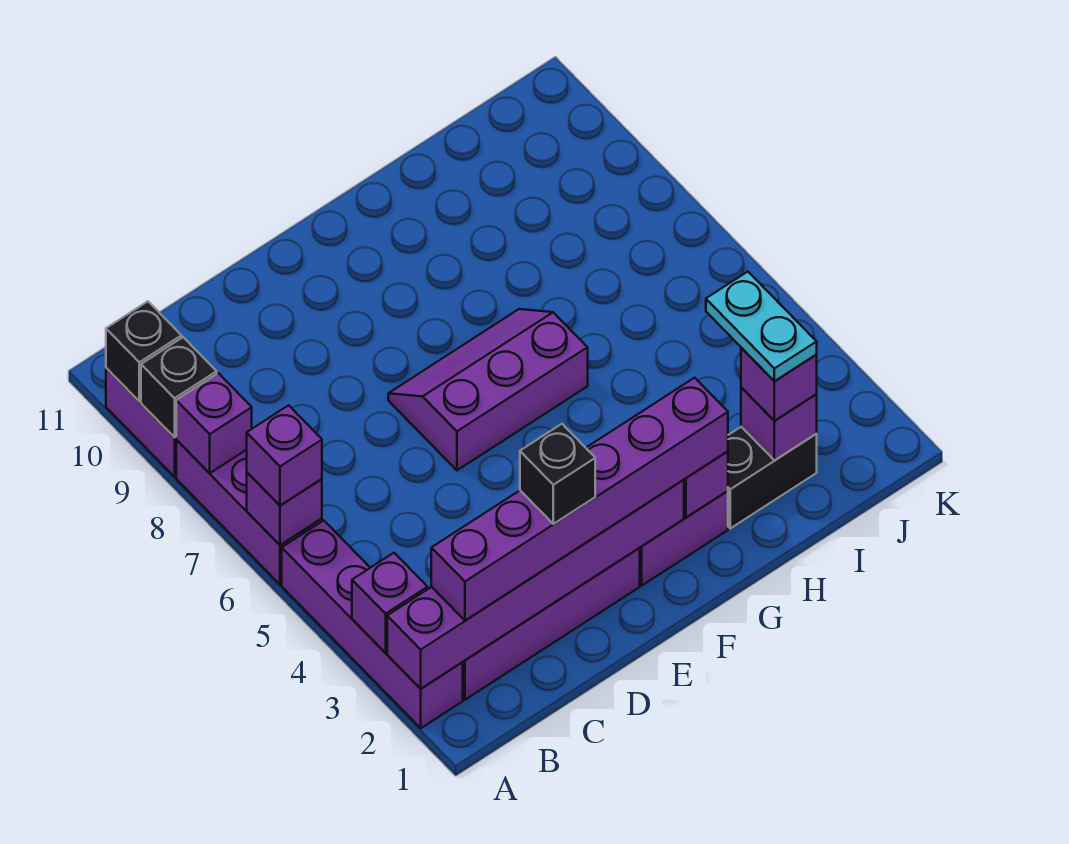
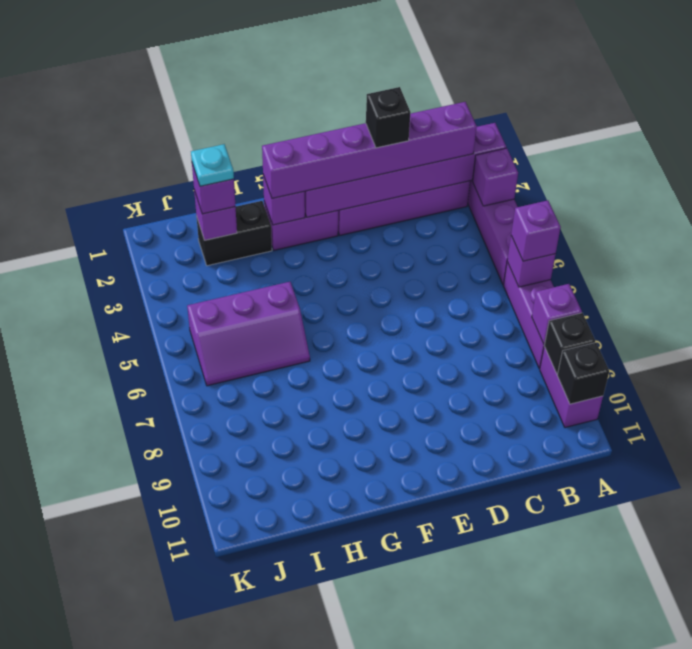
purple 2x3 slope [388,309,588,470] -> purple 2x3 slope moved to [187,282,310,386]
cyan 1x2 plate [706,272,817,381] -> cyan 1x1 plate [191,144,234,186]

